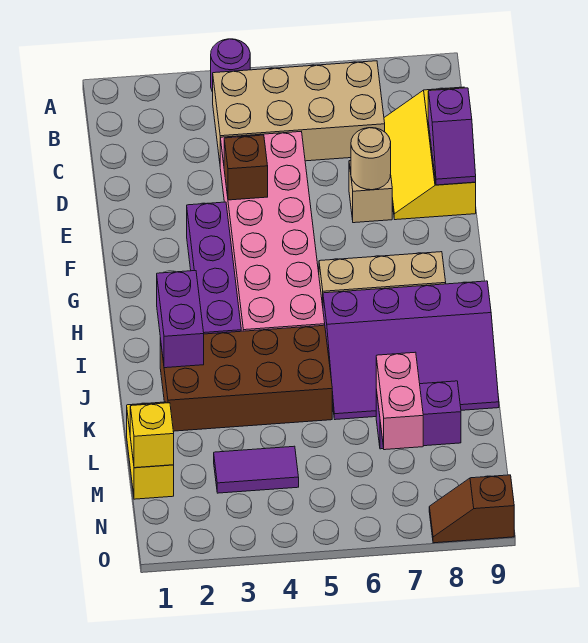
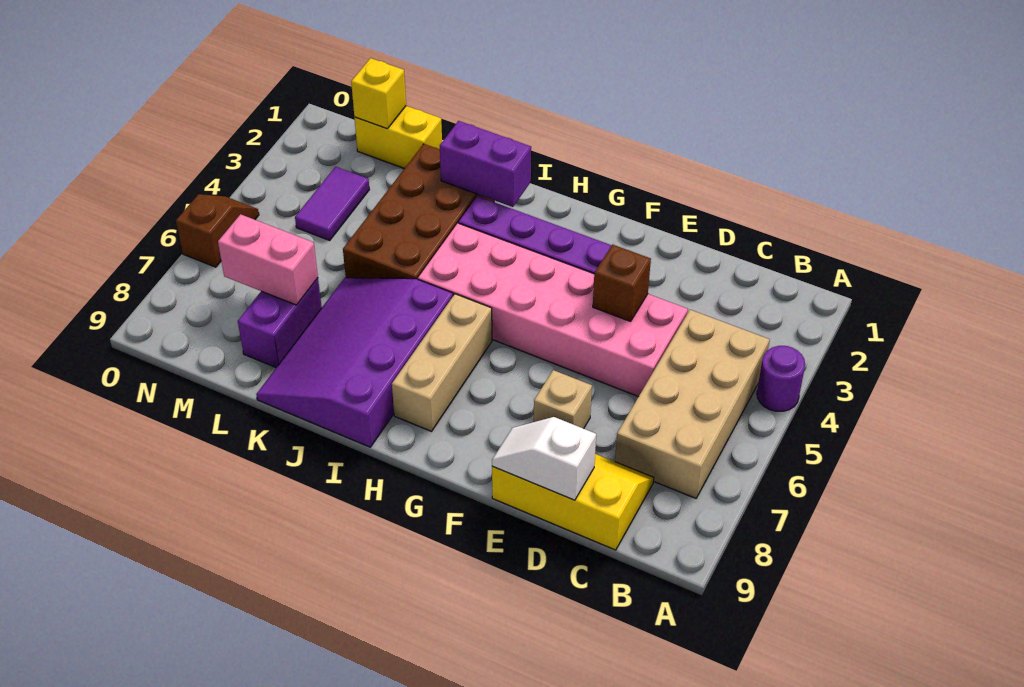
purple 1x2 slope [428,88,476,185] -> white 1x2 slope [492,417,596,500]
tan 1x1 round brick [351,128,391,190] -> none
brown 1x2 slope [429,475,514,543] -> brown 1x2 slope moved to [176,194,259,267]

